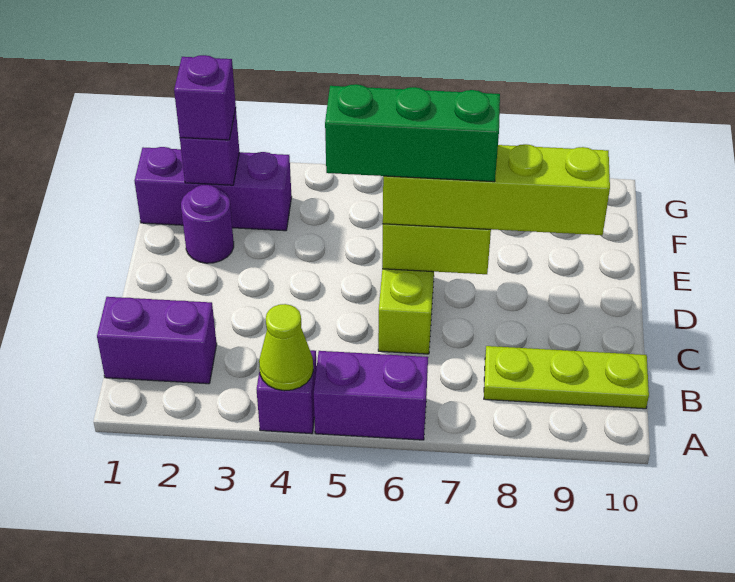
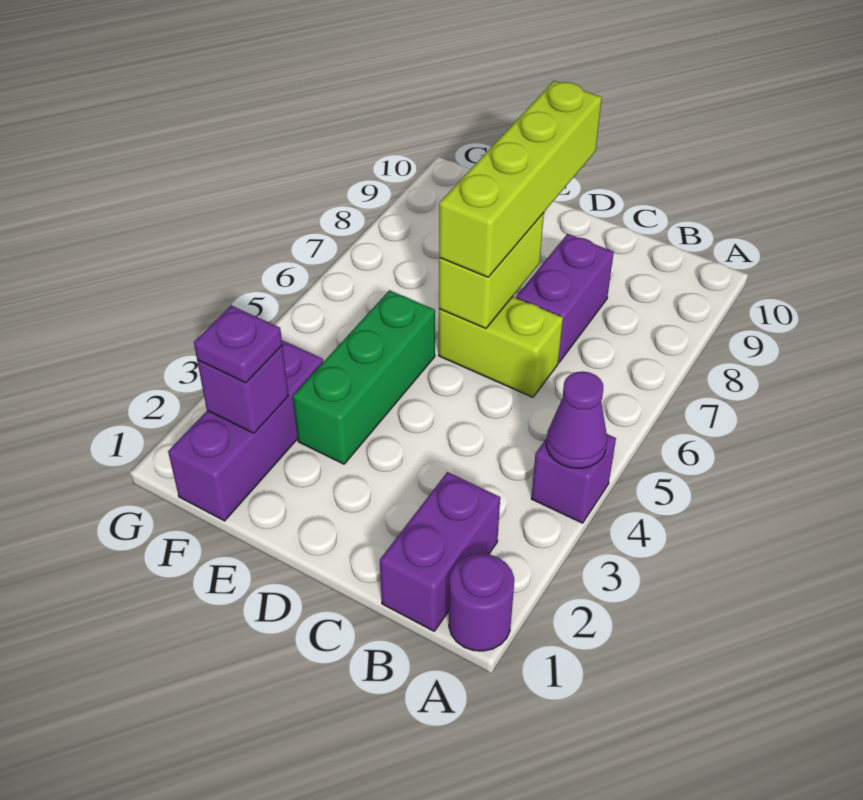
lime 1x1 cone [259,304,313,391] -> purple 1x1 cone [546,371,607,468]
purple 1x2 brick [314,351,428,440] -> purple 1x2 brick moved to [516,234,614,362]
lime 1x3 plate [484,346,649,409] -> none
green 1x3 brick [325,84,500,182] -> green 1x3 brick moved to [293,290,435,464]
purple 1x1 round brick [181,185,234,263] -> purple 1x1 round brick moved to [449,554,514,651]
purple 1x1 brick [174,55,236,140] -> purple 1x1 plate [194,306,282,383]

